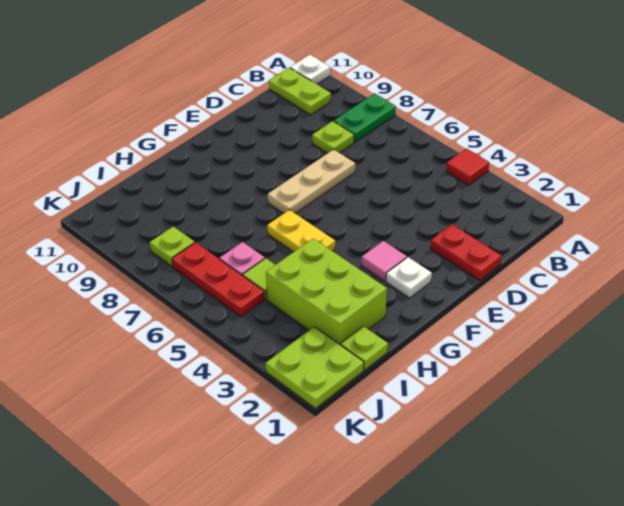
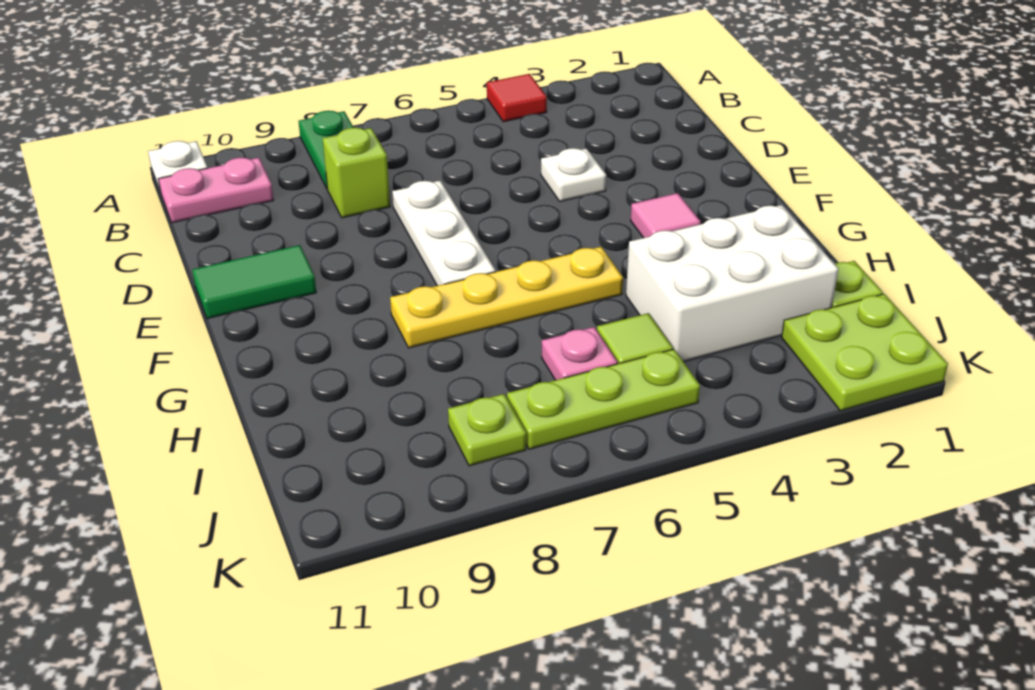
lime 1x2 plate [269,68,331,115] -> pink 1x2 plate [158,158,274,223]
lime 1x1 plate [312,121,354,153] -> lime 1x1 brick [323,128,390,218]
red 1x2 plate [431,225,501,281] -> none
tan 1x3 plate [268,149,355,214] -> white 1x3 plate [392,181,496,286]
none -> green 1x2 tile [192,245,316,319]
white 1x1 plate [386,257,432,298] -> white 1x1 plate moved to [541,148,606,201]
yellow 1x2 plate [267,210,335,252] -> yellow 1x4 plate [390,247,623,348]
lime 2x3 brick [266,239,387,345] -> white 2x3 brick [626,205,838,362]
red 1x3 plate [172,242,264,317] -> lime 1x3 plate [507,349,700,449]

